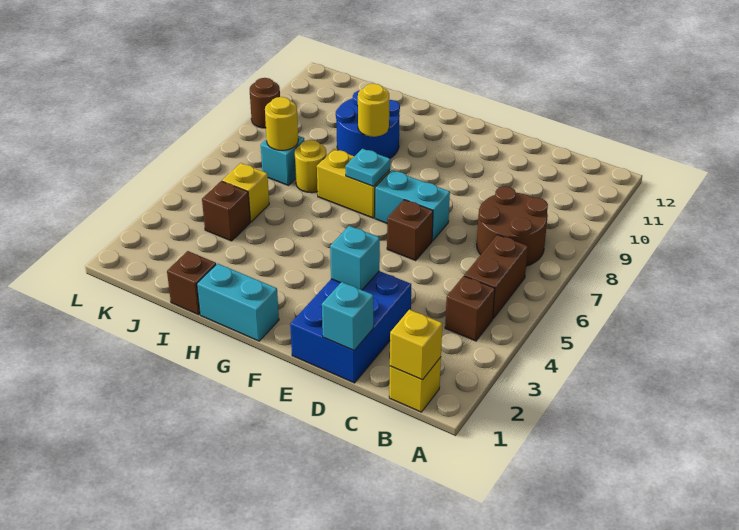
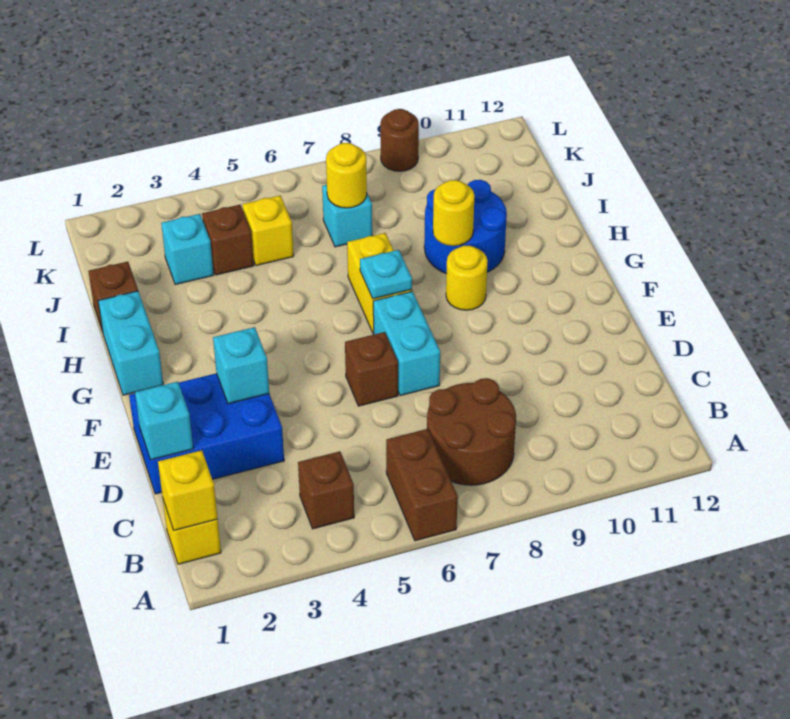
brown 1x2 brick [464,235,528,319] -> brown 1x2 brick turned to [386,429,458,541]
yellow 1x1 round brick [295,140,327,193] -> yellow 1x1 round brick moved to [446,246,488,310]
none -> cyan 1x1 brick [161,214,214,285]

